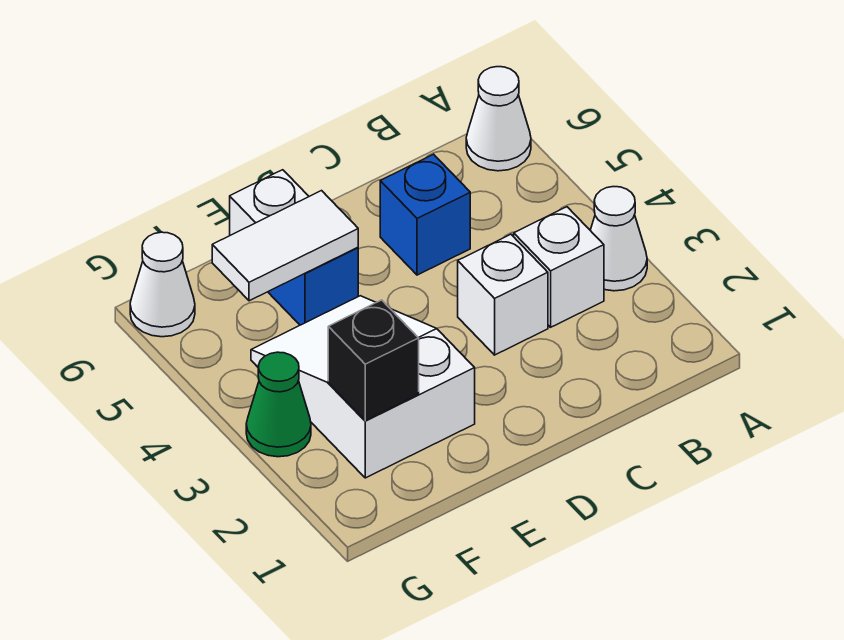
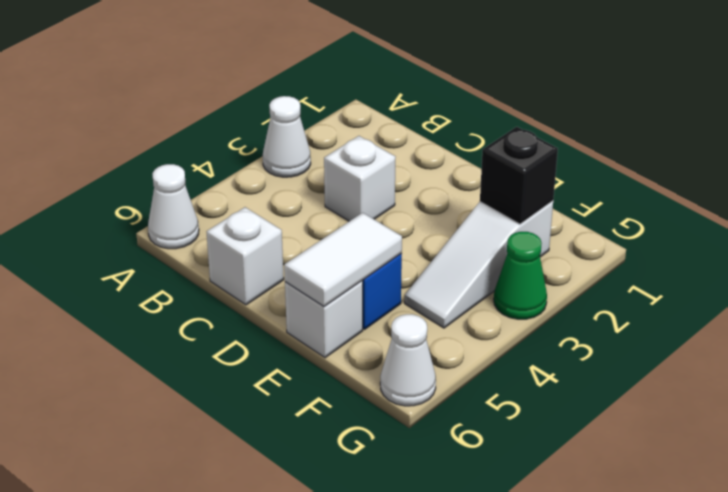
white 1x1 brick [514,207,604,327] -> white 1x1 brick moved to [206,207,284,305]
blue 1x1 brick [380,154,470,275] -> none
white 2x3 slope [251,296,475,478] -> white 1x3 slope [405,201,553,328]
white 1x2 tile [212,191,358,301] -> white 1x2 tile turned to [284,213,402,307]

